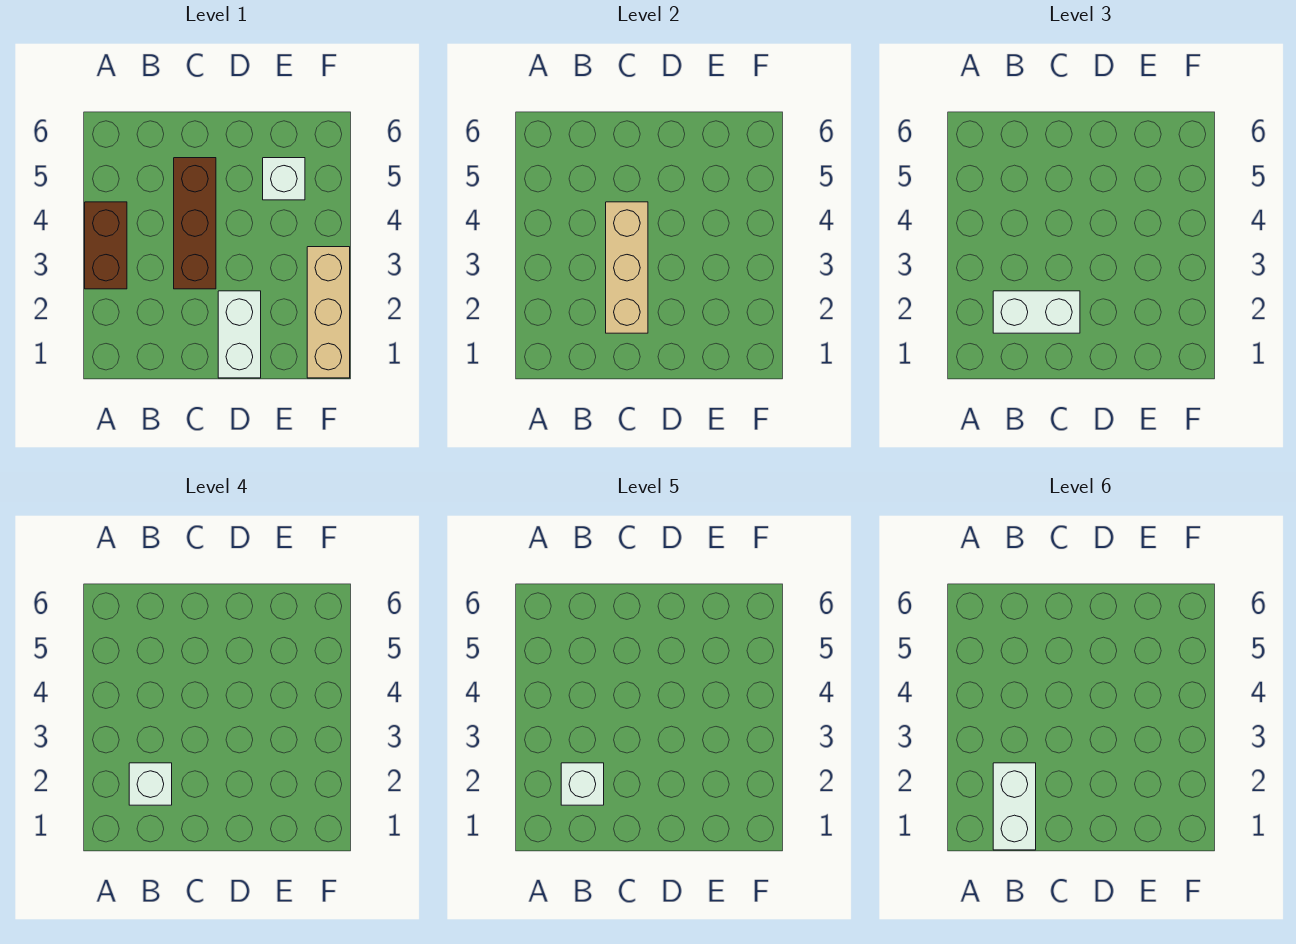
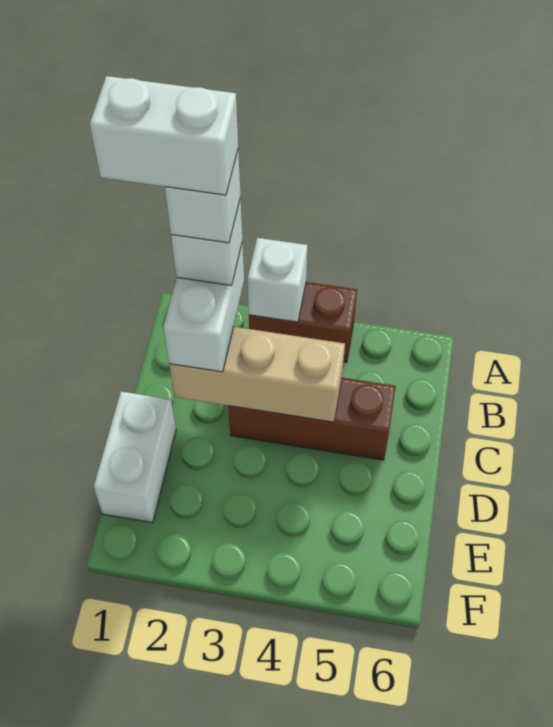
white 1x2 brick [218,291,261,378] -> white 1x2 brick turned to [94,391,176,523]
white 1x1 brick [263,158,305,200] -> white 1x1 brick moved to [247,238,308,322]
tan 1x3 brick [307,247,350,378] -> none

